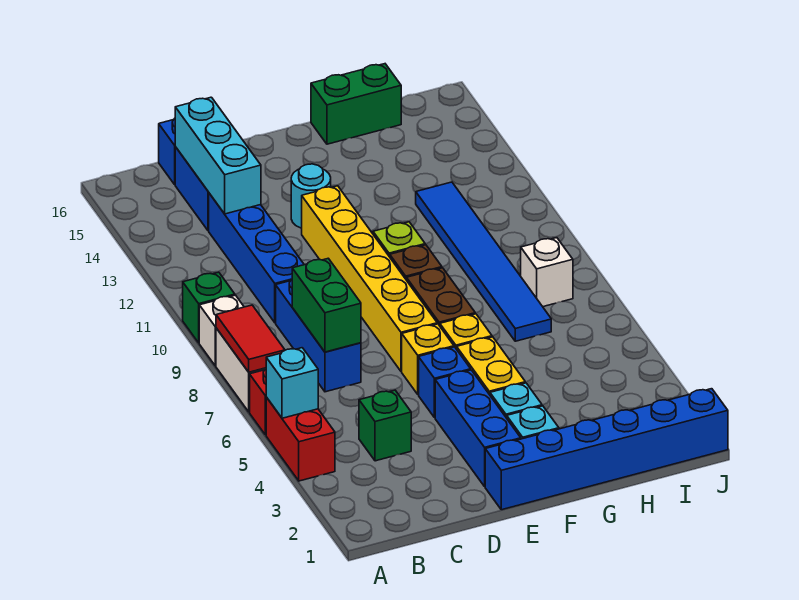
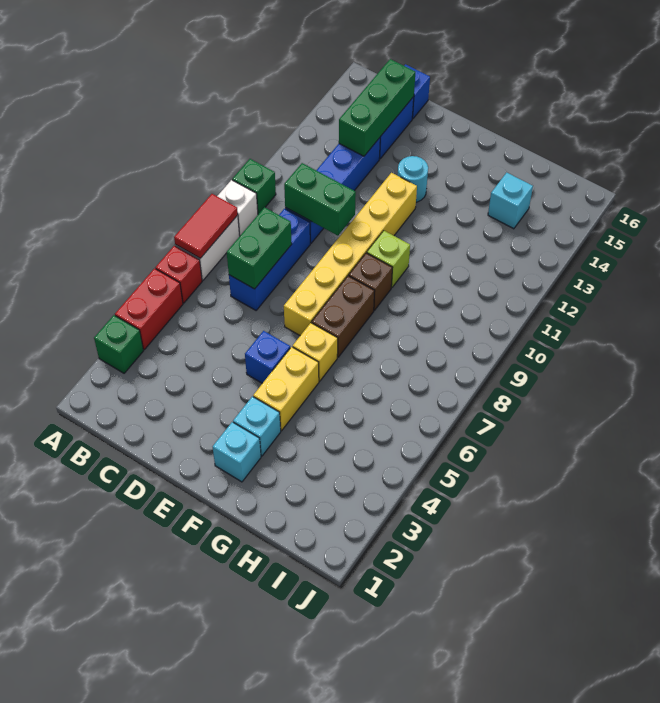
cyan 1x1 brick [266,348,318,418] -> cyan 1x1 brick moved to [488,172,533,229]
green 1x1 brick [359,390,411,461] -> green 1x1 brick moved to [94,315,143,373]
cyan 1x3 brick [175,97,261,214] -> green 1x3 brick [339,59,415,156]
blue 1x6 brick [485,389,728,510] -> none
blue 1x3 brick [435,370,521,486] -> none
yellow 1x1 brick [402,324,454,395] -> none
green 1x2 brick [311,64,401,144] -> green 1x2 brick moved to [284,163,356,236]
blue 1x6 tile [416,182,551,341] -> none
white 1x1 brick [521,238,573,307] -> none

